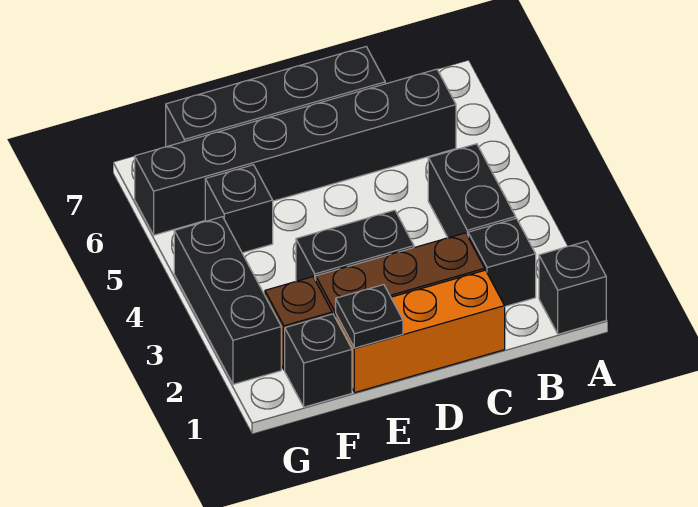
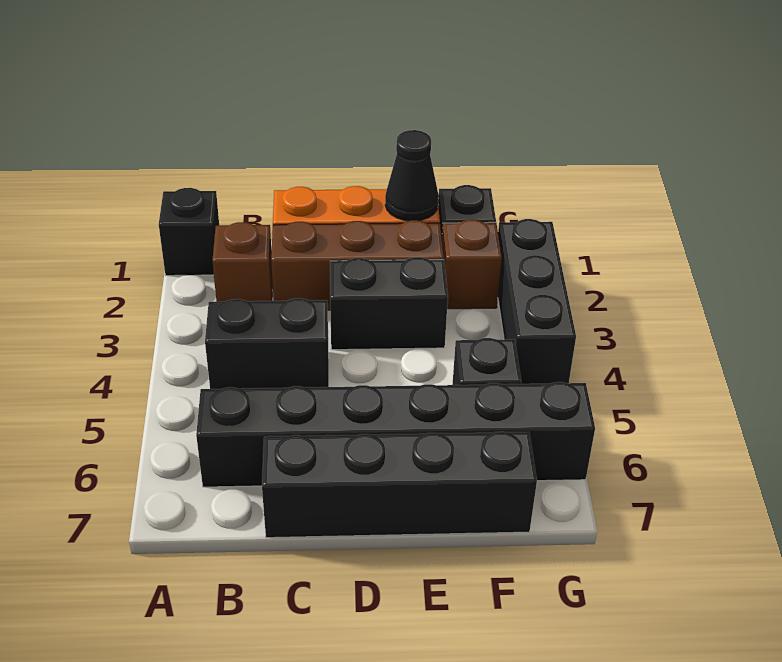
black 1x1 brick [468,218,536,306] -> brown 1x1 brick [212,222,273,302]
black 1x2 brick [428,144,516,238] -> black 1x2 brick turned to [205,298,329,389]
black 1x1 plate [336,285,403,348] -> black 1x1 cone [385,130,439,221]

